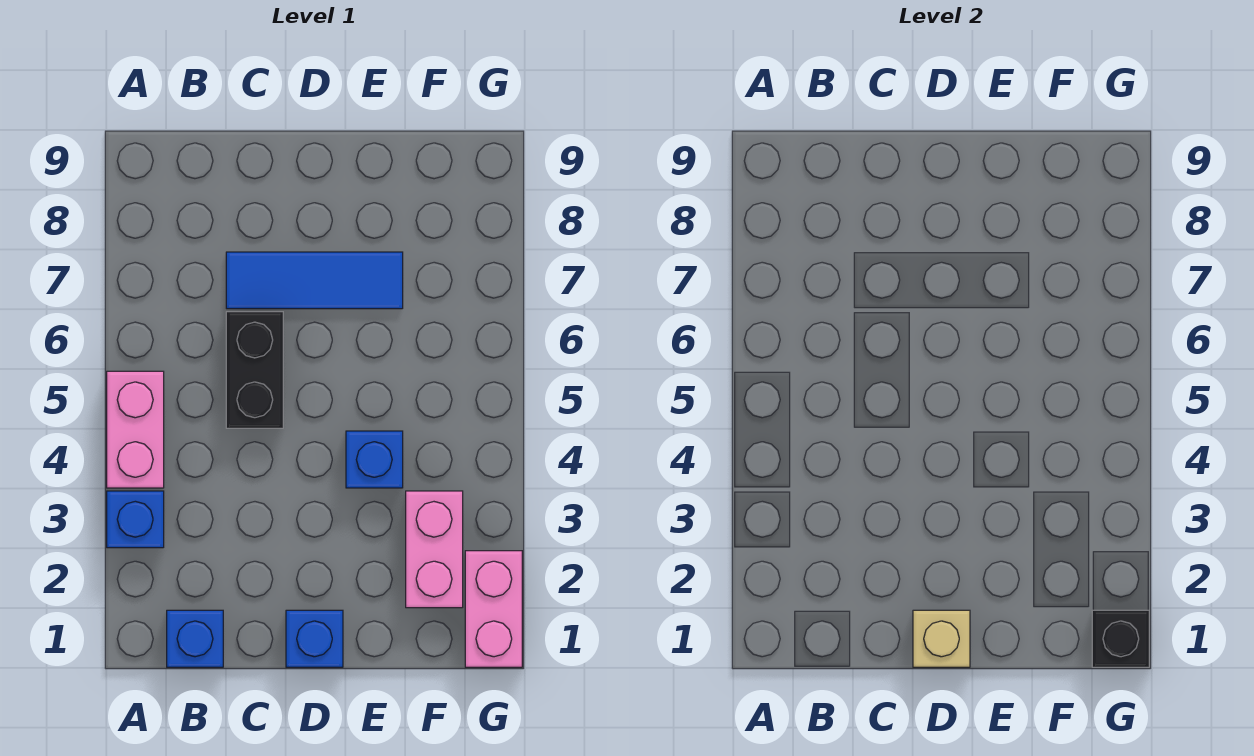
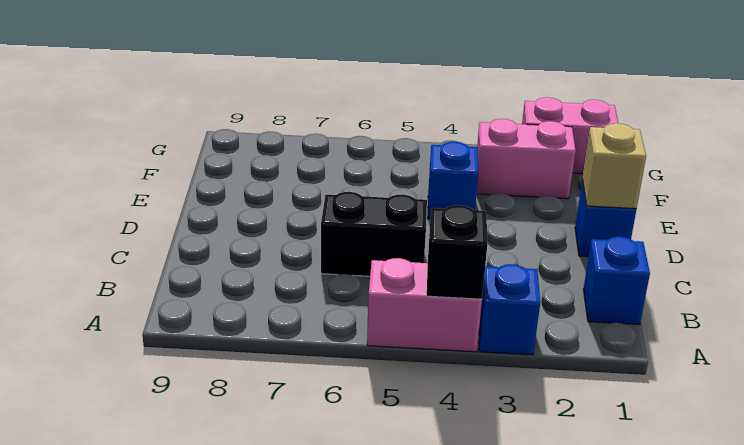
blue 1x3 tile [226,252,403,309] -> none
black 1x1 brick [1092,610,1149,667] -> black 1x1 brick moved to [427,205,488,299]

